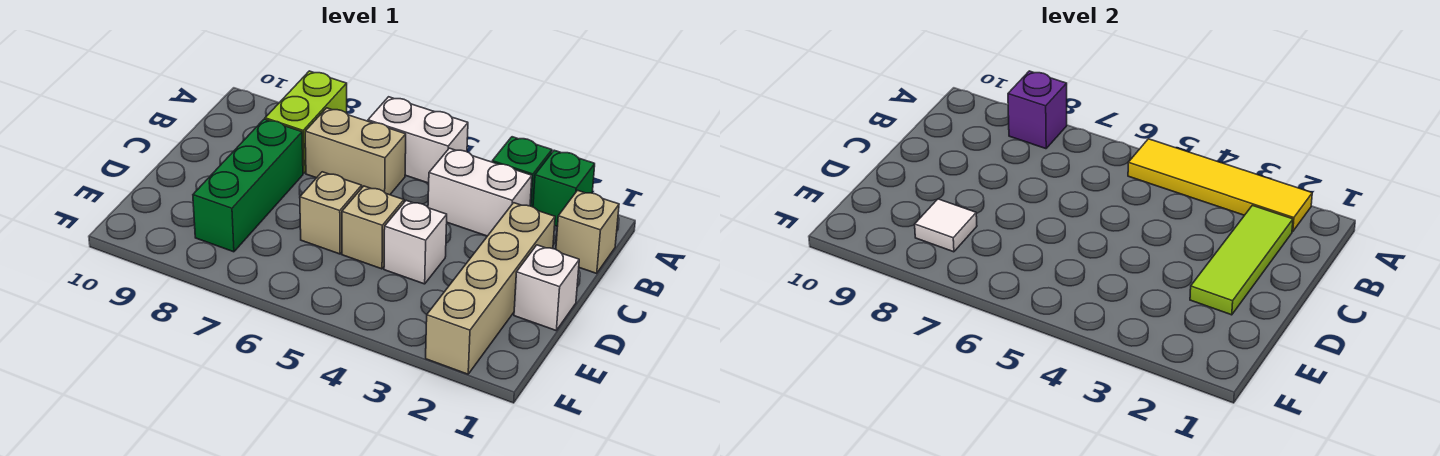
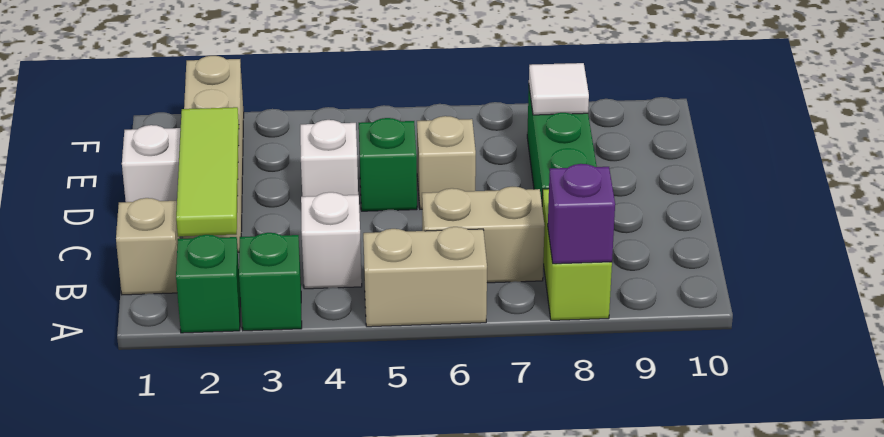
yellow 1x4 tile [1128,139,1312,232] -> none
white 1x2 brick [368,97,468,183] -> tan 1x2 brick [363,227,487,327]
white 1x2 brick [428,148,532,236] -> white 1x1 brick [301,192,362,289]
tan 1x1 brick [342,186,404,269] -> green 1x1 brick [359,118,417,211]

